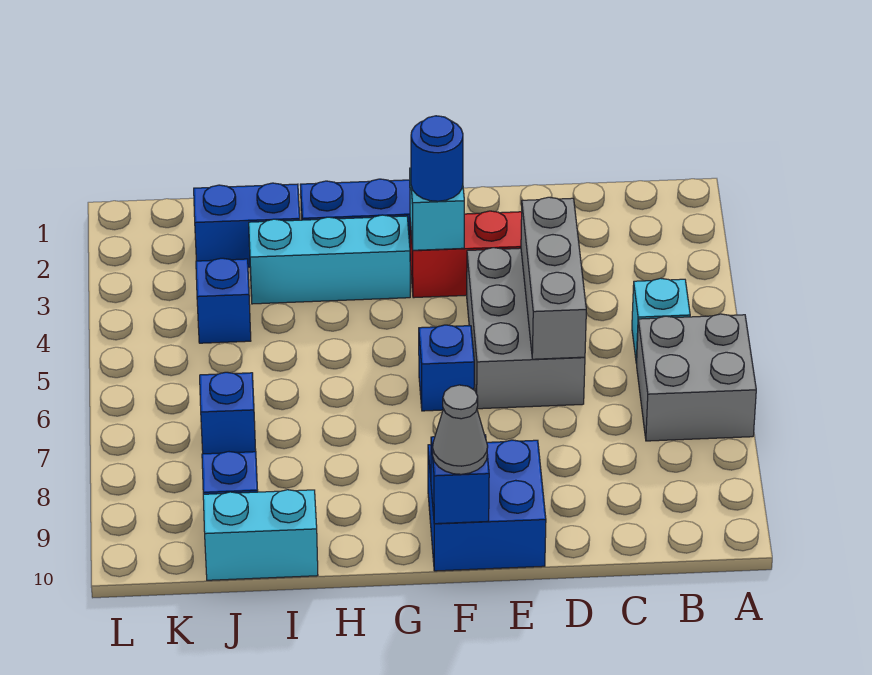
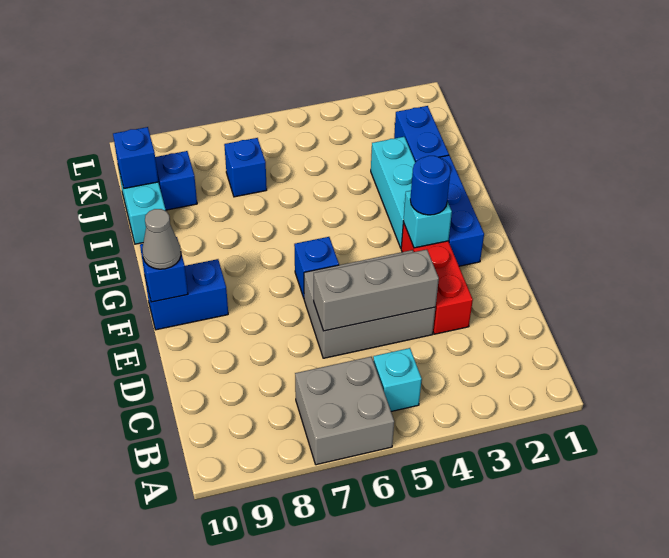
blue 2x2 brick [428,440,546,571] -> blue 1x2 brick [145,259,228,330]
blue 1x1 brick [196,258,251,343] -> blue 1x1 brick moved to [113,127,158,188]

